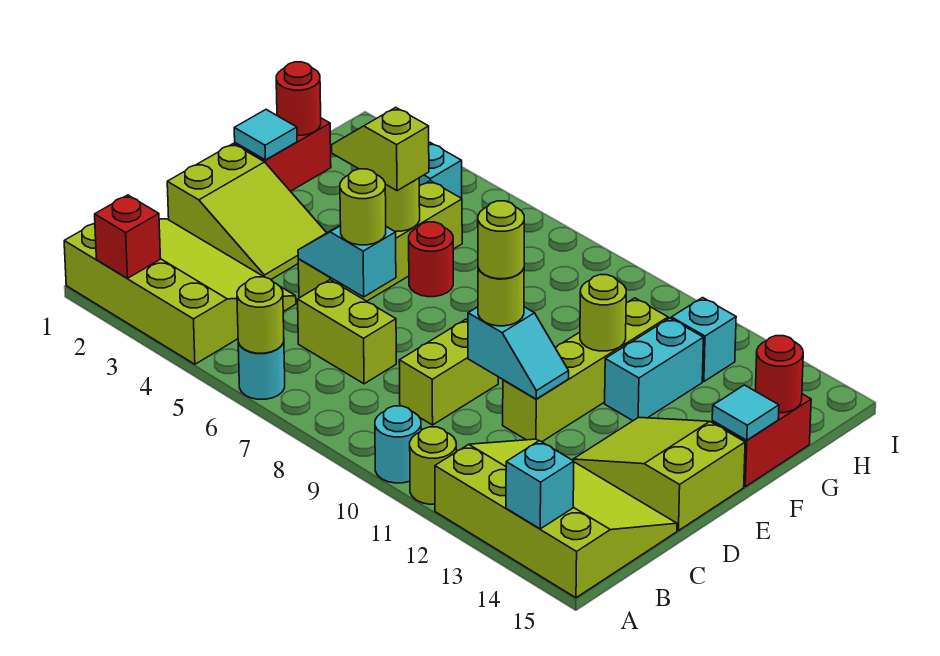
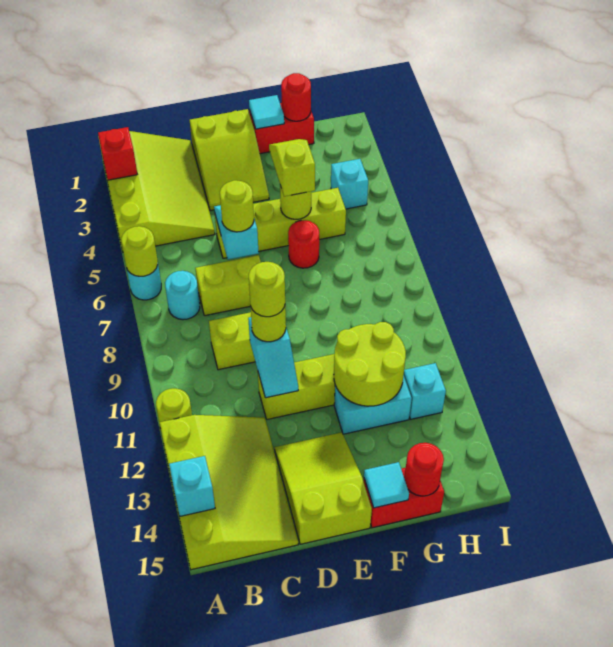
cyan 1x1 round brick [375,406,421,483] -> cyan 1x1 round brick moved to [165,271,200,320]
lime 1x2 brick [298,280,396,384] -> lime 1x2 brick turned to [195,255,261,316]
lime 1x1 round brick [580,275,626,351] -> lime 2x2 round brick [334,322,406,406]

